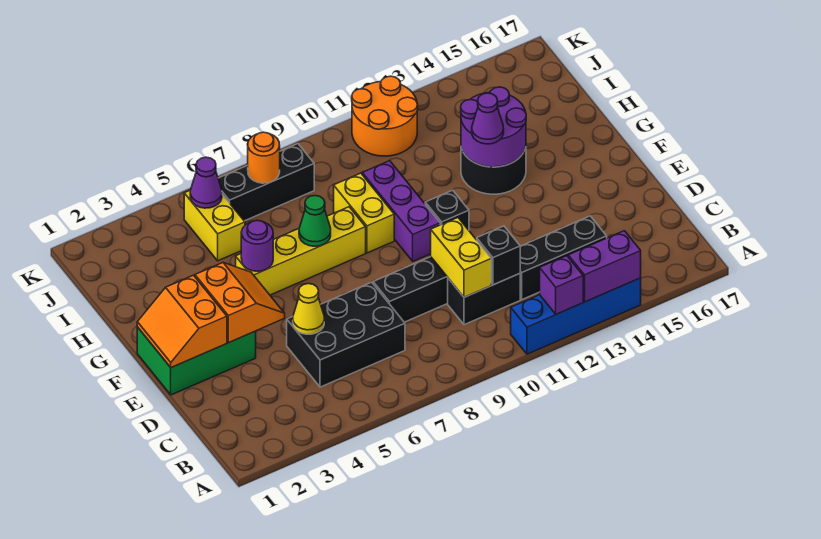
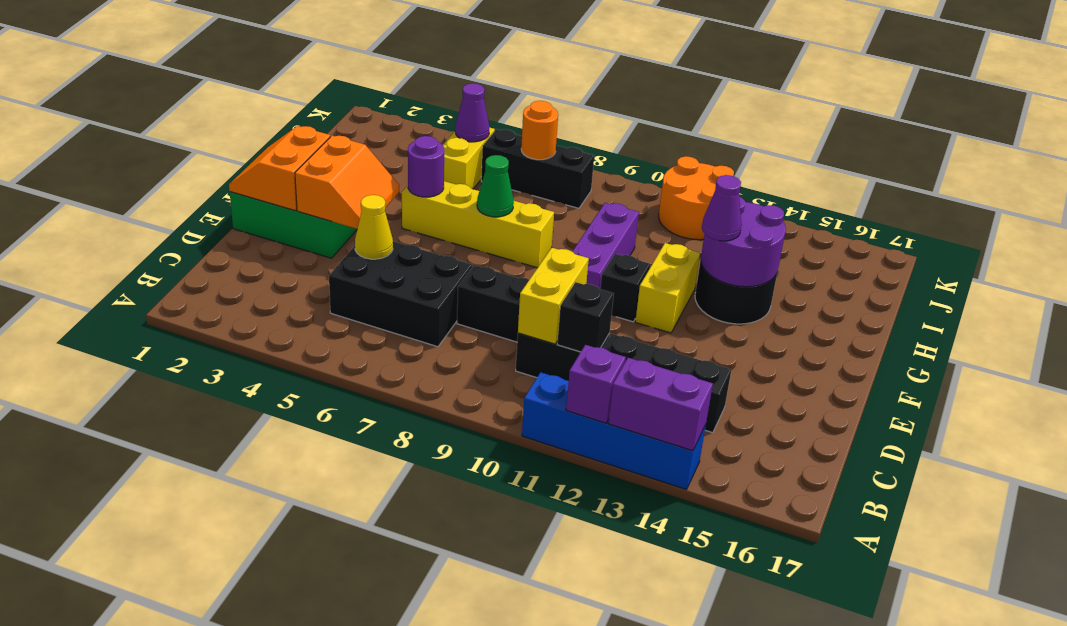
yellow 1x2 brick [334,173,394,253] -> yellow 1x2 brick moved to [635,243,700,333]

